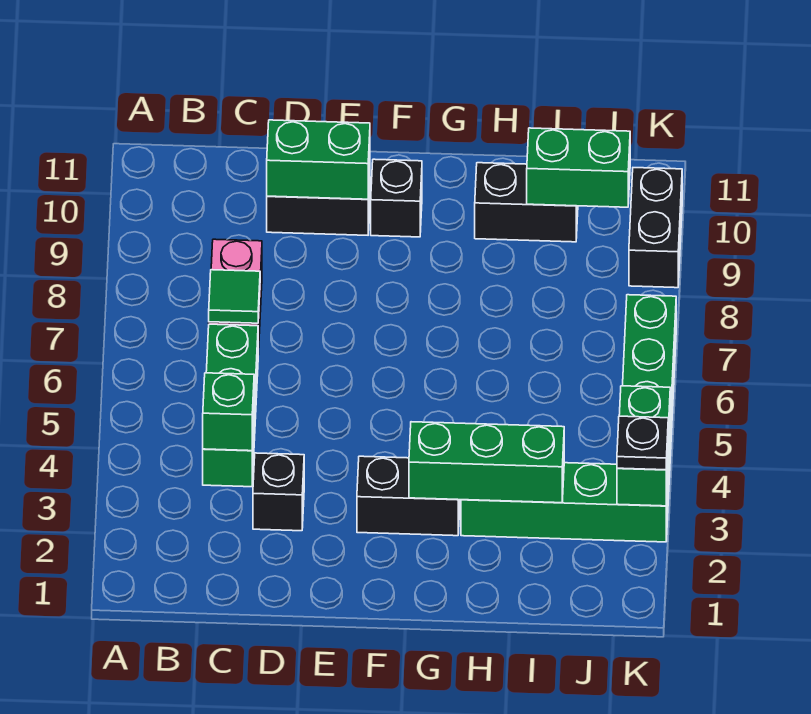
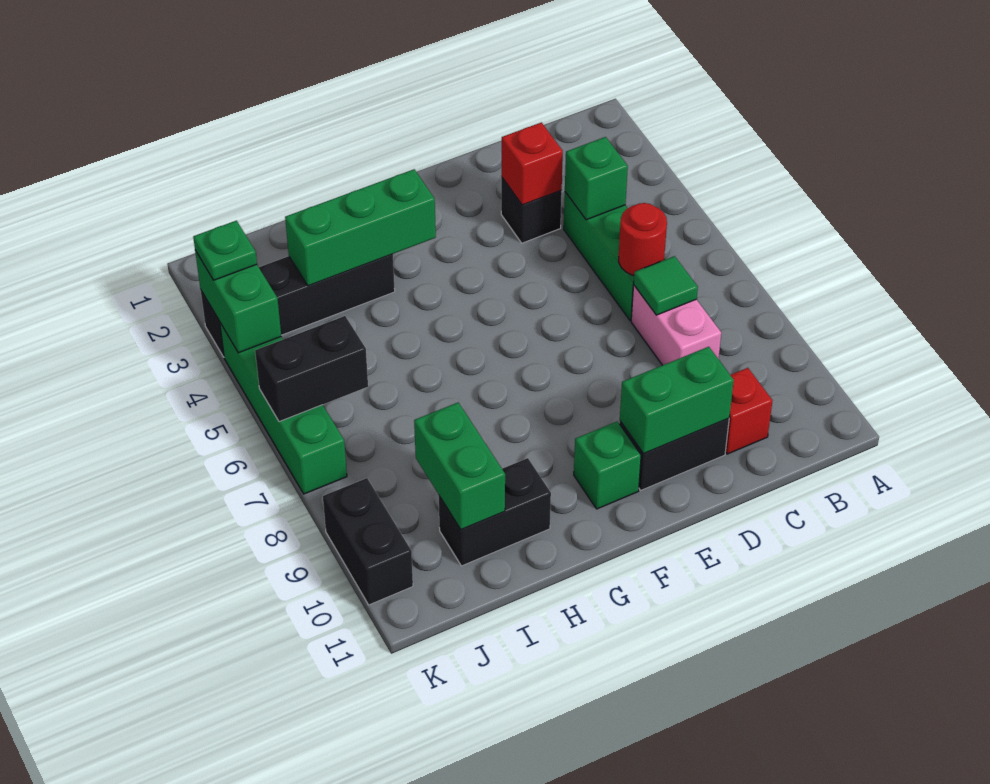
none -> red 1x1 round brick [619,203,667,275]
none -> red 1x1 brick [725,368,772,454]
none -> red 1x1 brick [501,122,563,205]
black 1x2 brick [357,456,460,536] -> black 1x2 brick moved to [255,316,368,422]
black 1x1 brick [371,159,422,237] -> green 1x1 brick [574,421,641,509]
green 1x4 brick [461,463,668,542] -> black 1x4 brick [200,254,395,357]
green 1x2 brick [527,128,630,207] -> green 1x2 brick turned to [414,402,505,529]
black 1x1 plate [617,416,668,470] -> green 1x1 plate [193,221,257,280]

